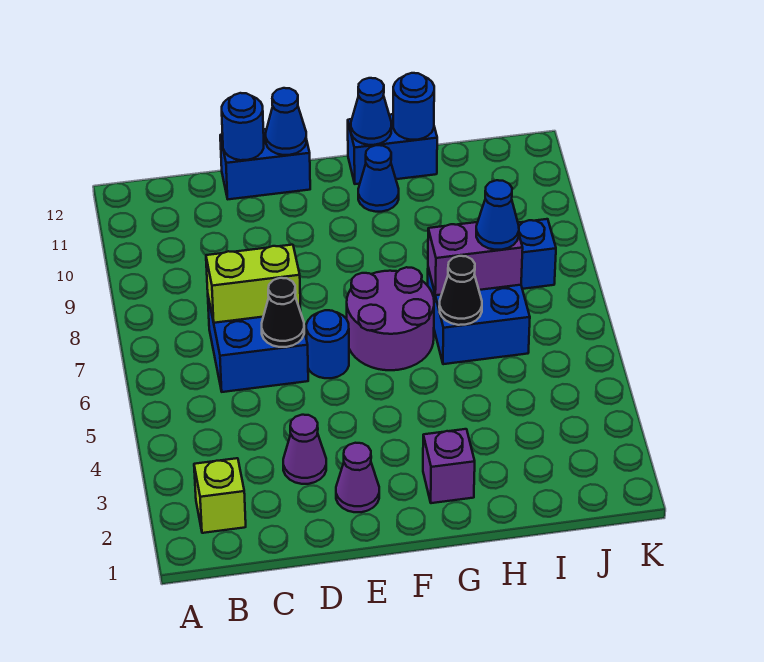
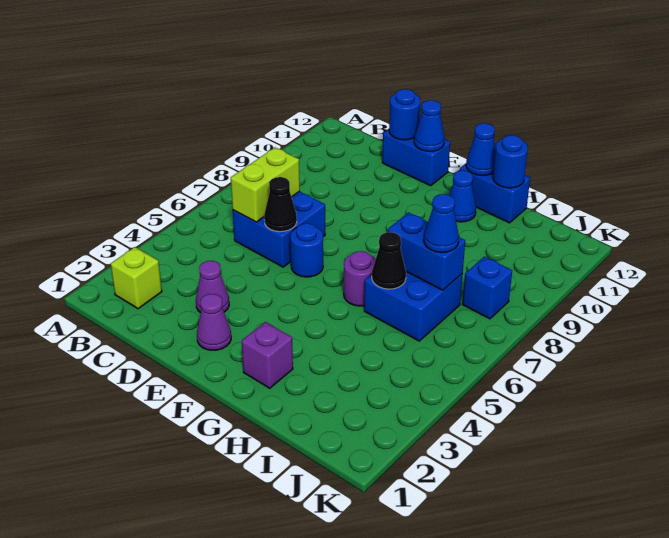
lime 1x2 brick [206,245,301,323] -> lime 1x2 brick turned to [231,148,300,222]
purple 2x2 round brick [347,267,434,370] -> purple 1x1 round brick [344,251,376,306]
purple 1x2 brick [428,222,523,295] -> blue 1x2 brick [388,213,465,290]

